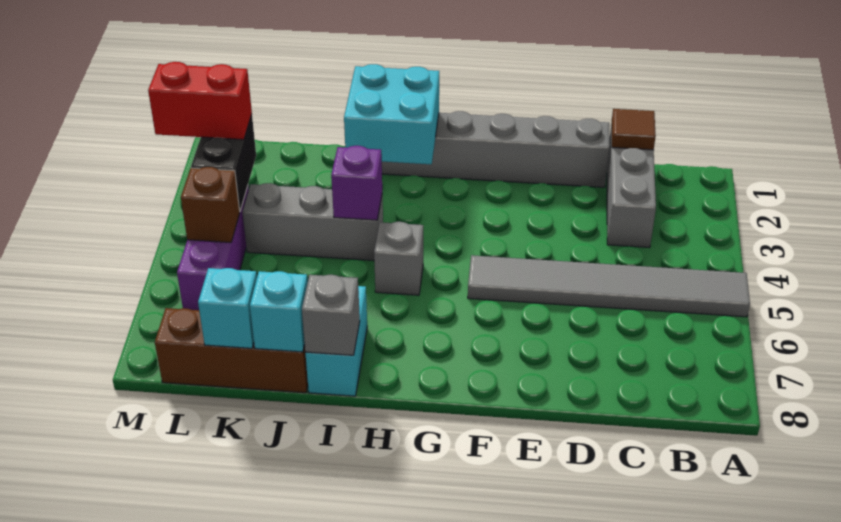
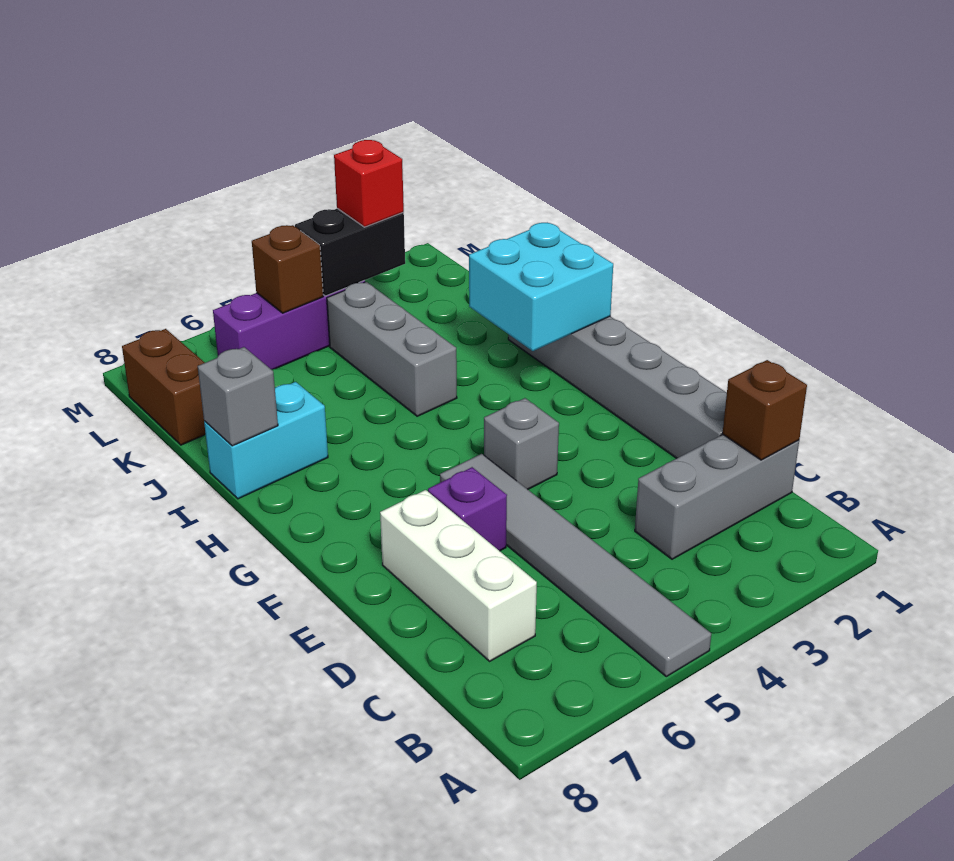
brown 1x1 tile [612,109,656,150] -> brown 1x1 brick [723,360,807,460]
none -> white 1x3 brick [380,490,537,661]
grey 1x1 brick [374,222,423,295] -> grey 1x1 brick moved to [484,398,559,489]
purple 1x1 brick [331,146,382,220] -> purple 1x1 brick moved to [428,467,507,551]
brown 1x3 brick [155,308,308,393] -> brown 1x2 brick [122,329,206,445]
cyan 1x1 brick [250,271,308,352] -> none
cyan 1x1 brick [198,268,257,348] -> none
red 1x2 brick [148,62,252,140] -> red 1x1 brick [334,140,404,227]

